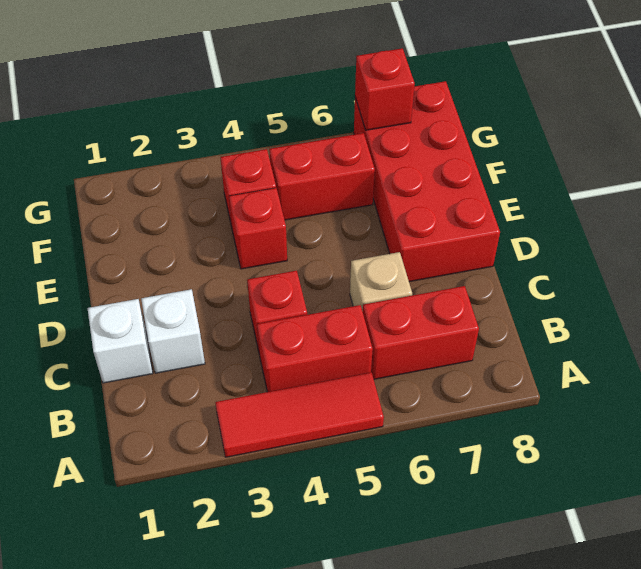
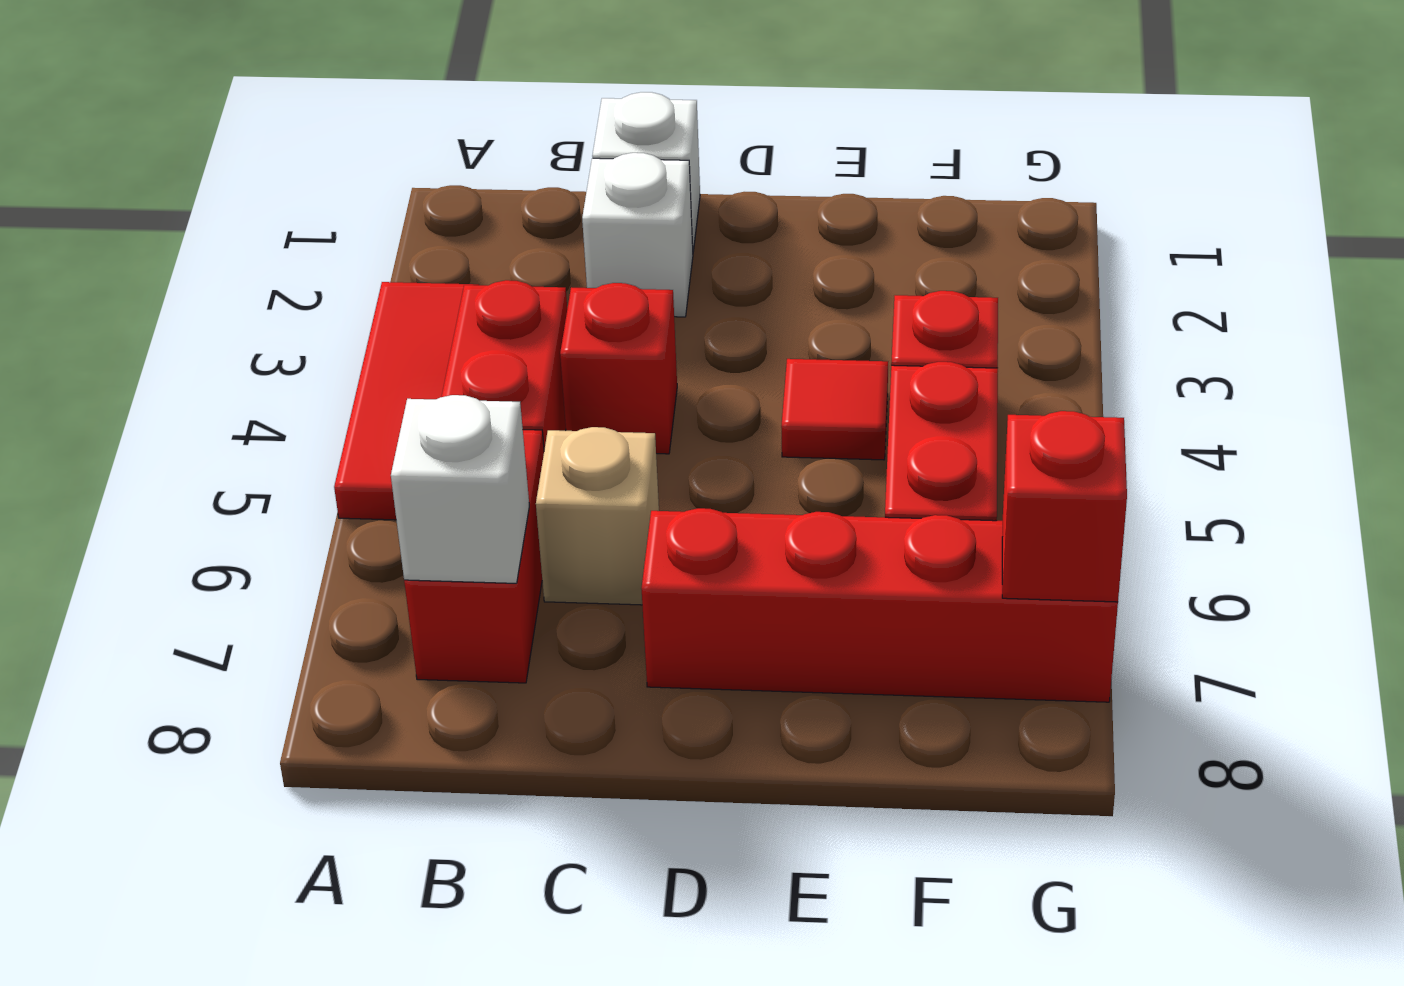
none -> white 1x1 brick [391,395,529,583]
red 2x4 brick [354,81,500,282] -> red 1x4 brick [641,508,1118,702]
red 1x1 brick [229,188,287,269] -> red 1x1 tile [781,359,888,460]

